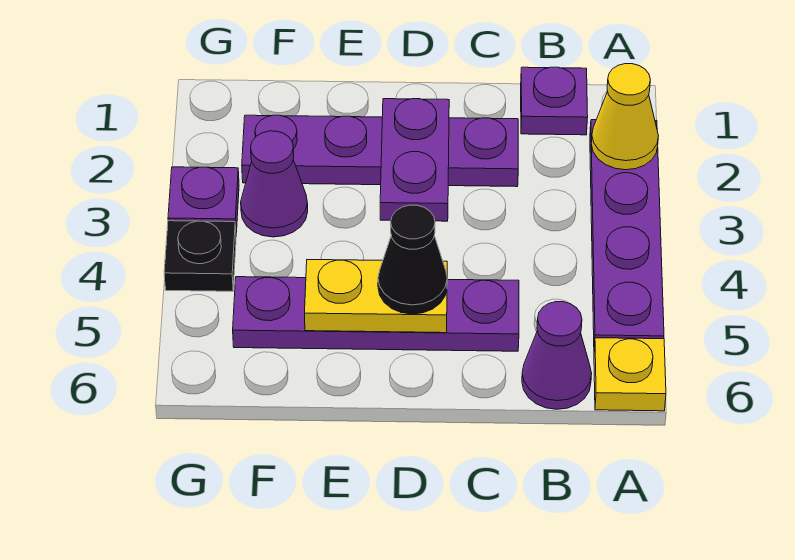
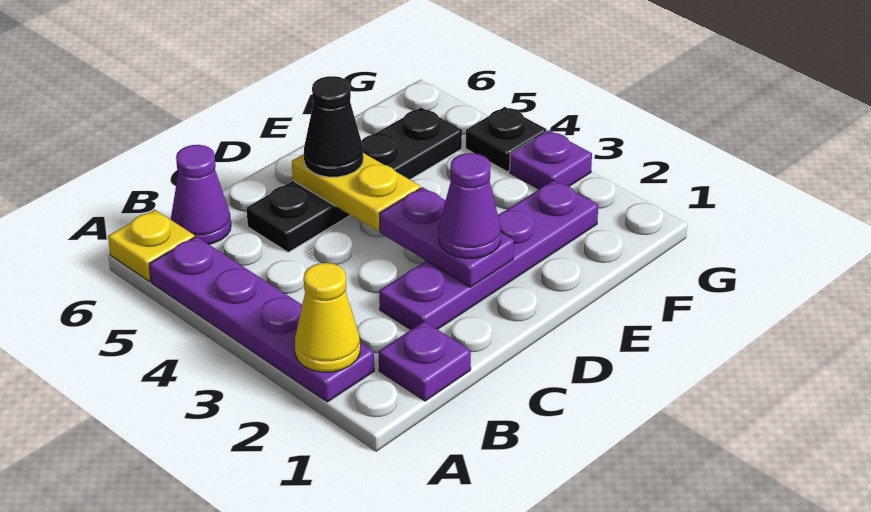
purple 1x4 plate [233,277,519,351] -> black 1x4 plate [247,108,462,252]
yellow 1x2 plate [305,259,447,333] -> yellow 1x2 plate turned to [292,153,420,231]
purple 1x1 cone [241,131,308,237] -> purple 1x1 cone moved to [439,153,501,258]

